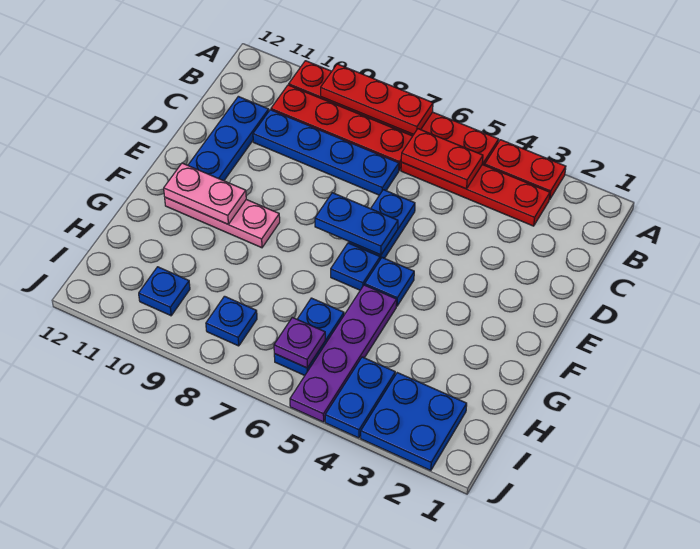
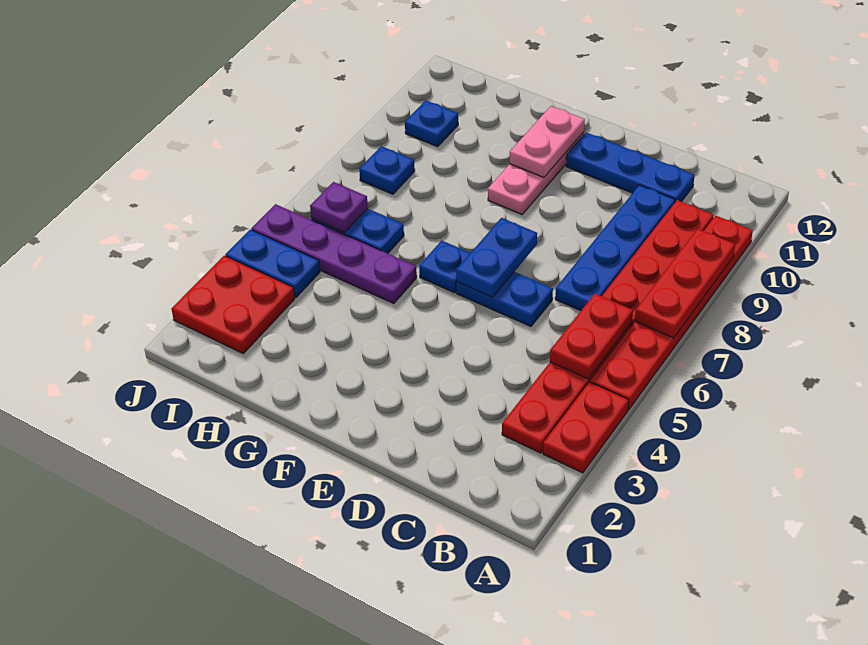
blue 1x1 plate [365,258,414,306] -> none
blue 2x2 plate [361,373,467,471] -> red 2x2 plate [172,256,295,353]

